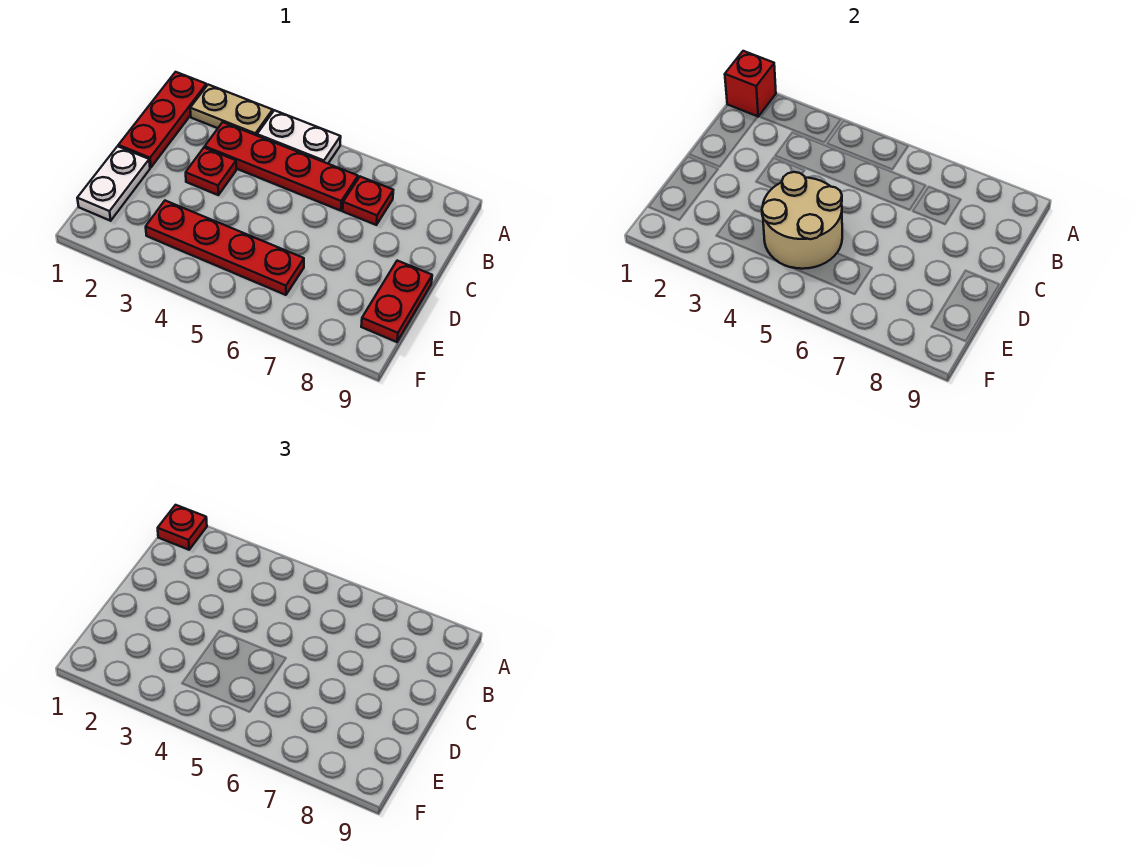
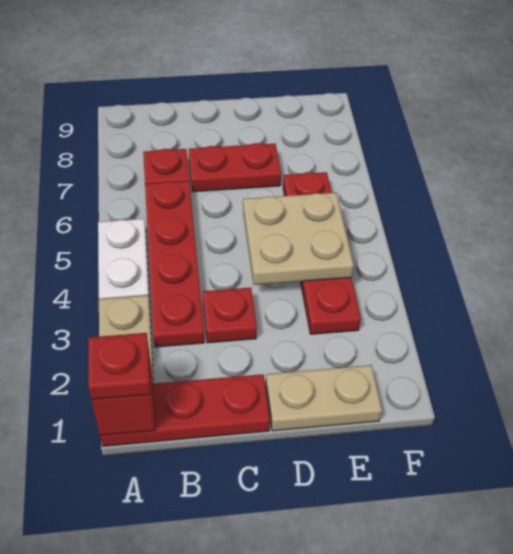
white 1x2 plate [77,146,150,221] -> tan 1x2 plate [266,365,382,431]
tan 2x2 round brick [762,172,842,269] -> tan 2x2 plate [243,193,354,285]
red 1x2 plate [361,261,432,342] -> red 1x2 plate moved to [189,143,281,192]

